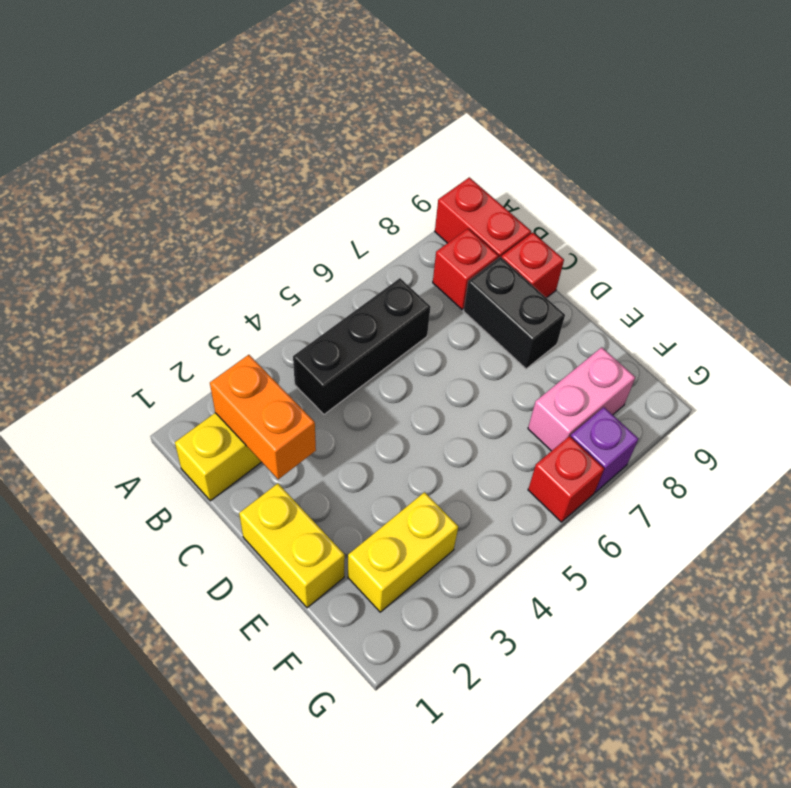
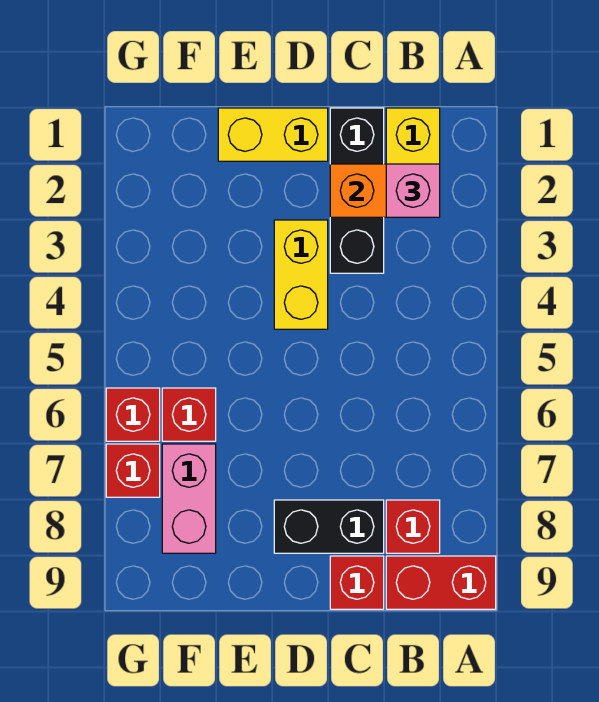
none -> pink 1x1 brick [386,164,440,217]
black 1x3 brick [293,278,431,414] -> black 1x3 brick moved to [330,108,384,273]
yellow 1x2 brick [348,492,458,612] -> yellow 1x2 brick moved to [274,220,328,329]
none -> red 1x1 brick [162,388,216,441]
purple 1x1 brick [570,407,639,492] -> red 1x1 brick [106,444,160,497]

